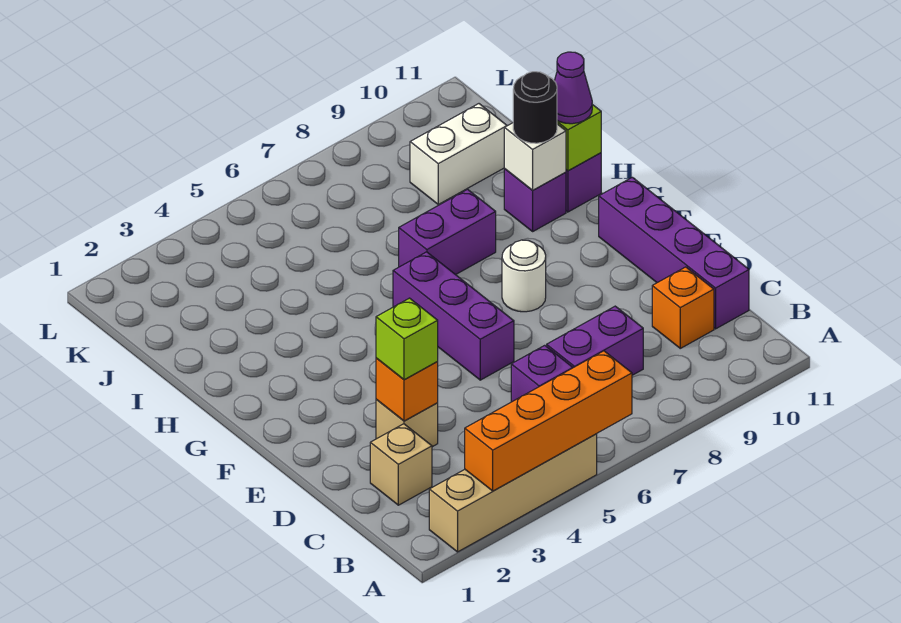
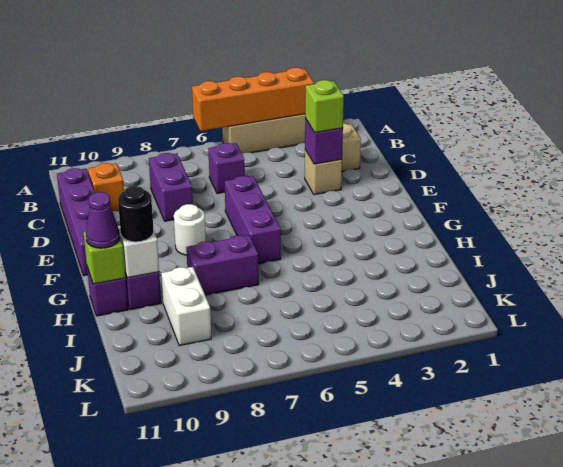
purple 1x2 brick [547,306,643,375] -> purple 1x2 brick turned to [149,153,193,221]
orange 1x1 brick [376,358,438,421] -> purple 1x1 brick [305,118,343,164]
white 1x2 brick [410,104,507,204] -> white 1x2 brick turned to [161,267,211,346]

